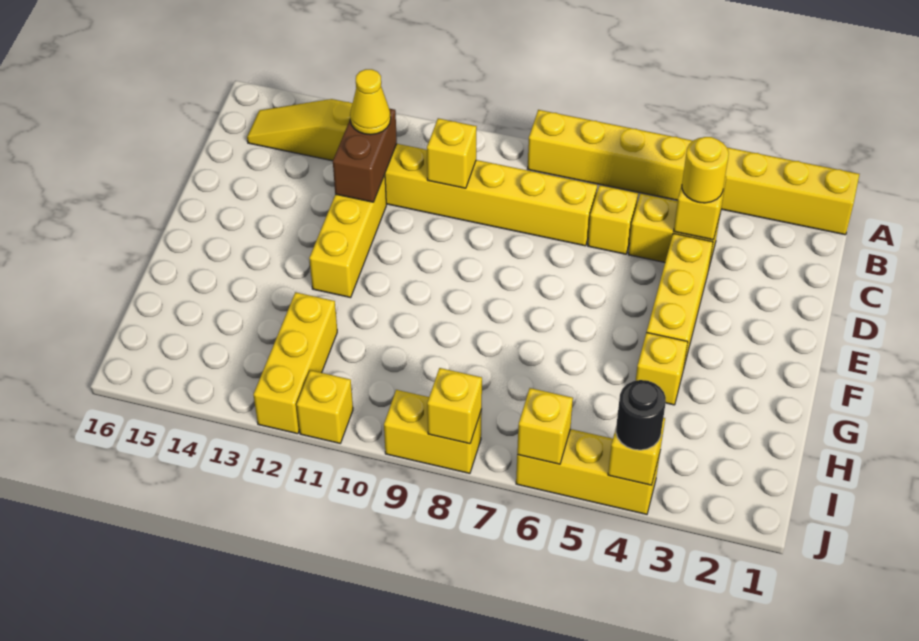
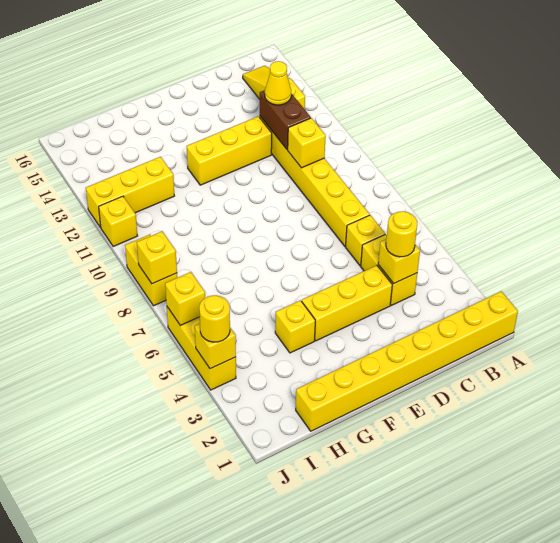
yellow 1x8 brick [528,110,859,235] -> yellow 1x8 brick turned to [296,291,518,431]
brown 1x2 brick [333,109,397,202] -> brown 1x2 brick turned to [260,90,311,150]
black 1x1 round brick [616,380,666,450] -> yellow 1x1 round brick [199,295,230,342]

